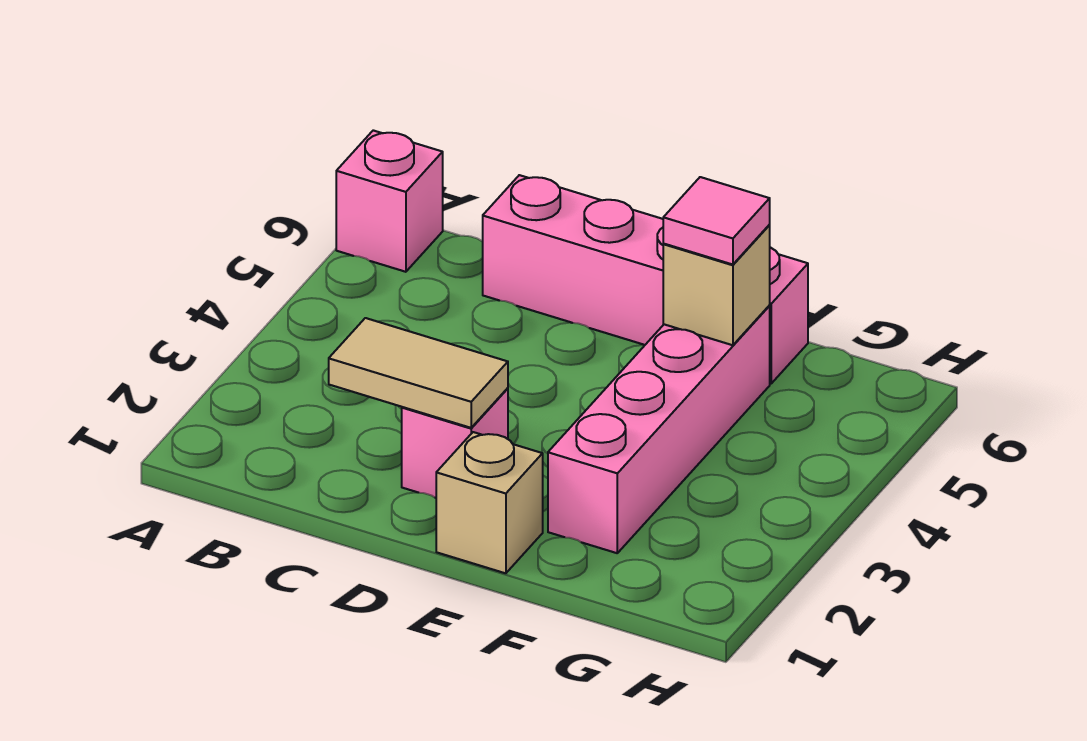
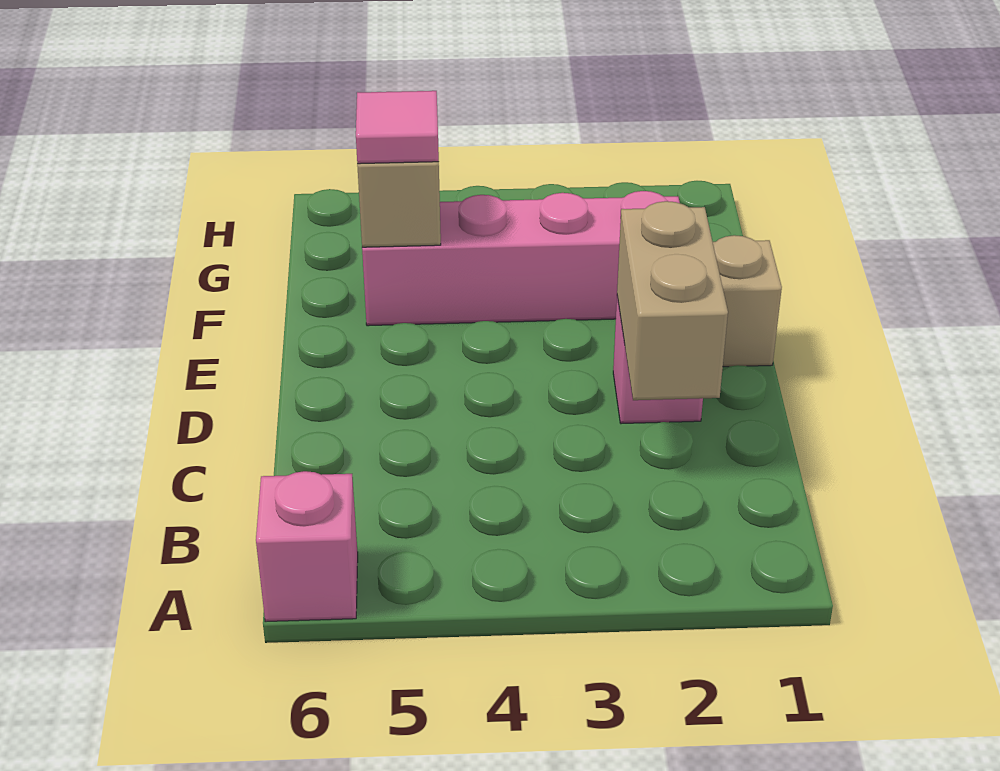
tan 1x2 tile [329,318,508,428] -> tan 1x2 brick [617,201,728,400]
pink 1x4 brick [483,175,808,383] -> none

